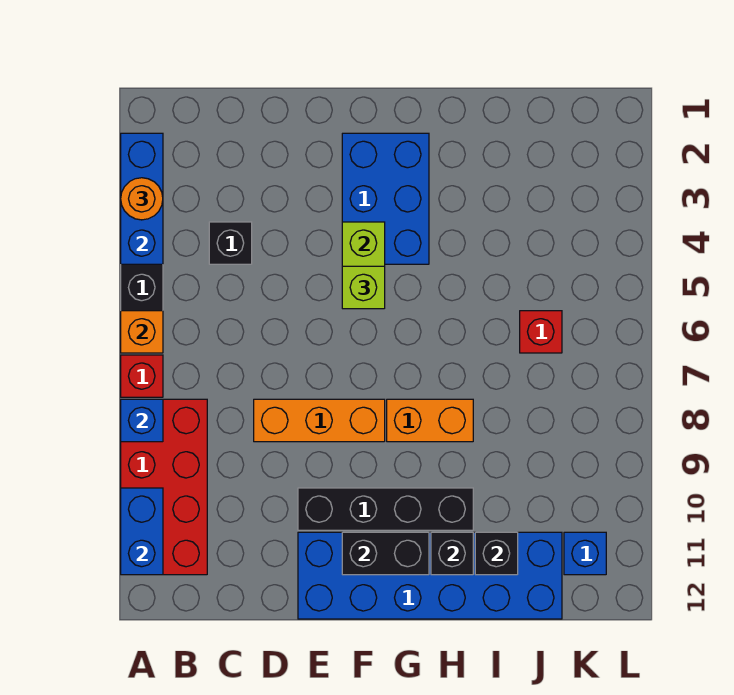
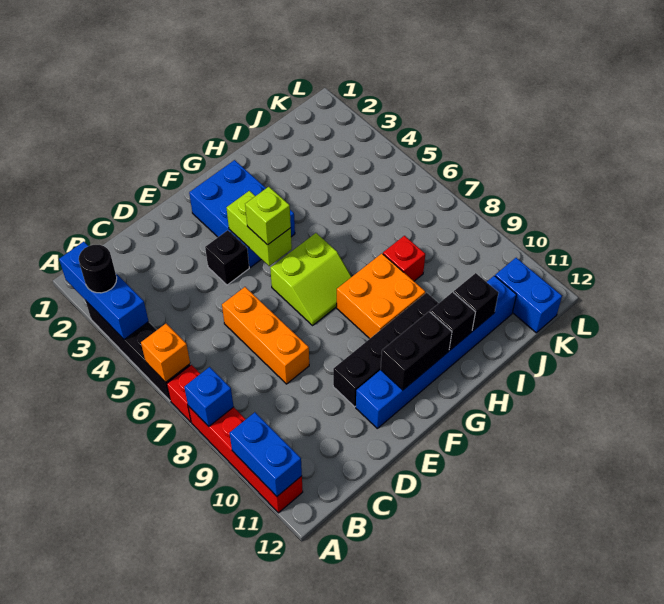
orange 1x1 round brick [121,178,163,220] -> black 1x1 round brick [79,245,117,293]
red 2x4 brick [121,399,207,575] -> red 1x4 brick [188,406,303,513]
black 1x1 brick [209,222,252,264] -> black 1x1 brick moved to [205,230,249,285]
orange 1x3 brick [254,399,385,442] -> orange 1x3 brick turned to [222,287,309,384]
blue 2x6 brick [298,532,562,619] -> blue 1x6 brick [356,276,516,428]
none -> lime 2x2 slope [270,233,352,325]
orange 1x2 brick [387,399,473,442] -> orange 2x2 brick [337,254,425,339]
red 1x1 brick [520,311,562,353] -> red 1x1 brick moved to [383,236,425,281]
blue 1x1 brick [564,532,606,575] -> blue 1x2 brick [495,258,562,333]

